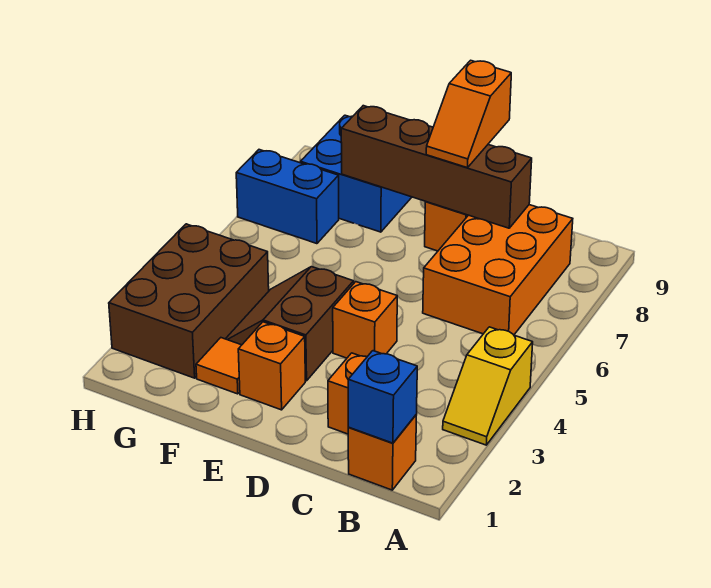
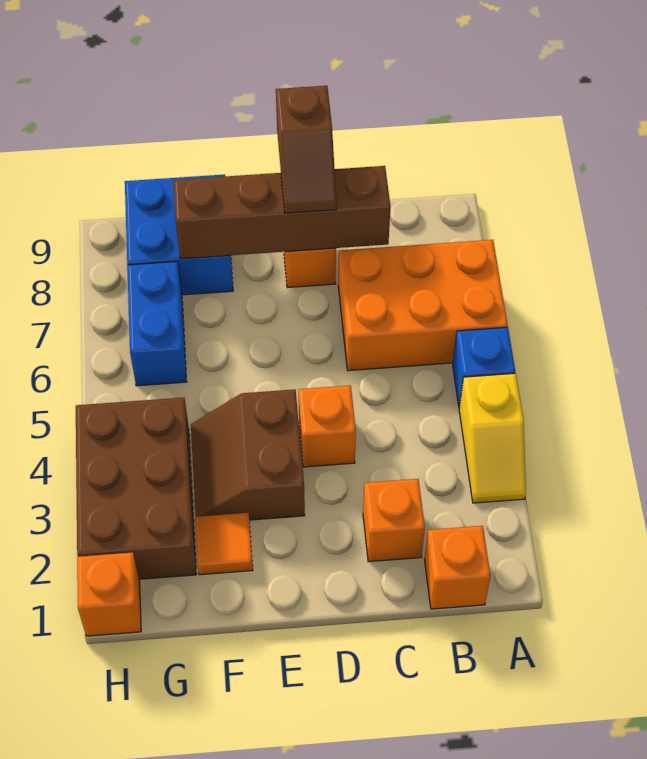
blue 1x1 brick [348,351,417,443] -> blue 1x1 brick moved to [453,327,515,408]
orange 2x3 brick [423,205,573,335] -> orange 2x3 brick turned to [338,240,508,371]
orange 1x2 slope [426,60,511,168] -> brown 1x2 slope [276,86,336,213]
orange 1x1 brick [238,322,305,410] -> orange 1x1 brick moved to [77,552,141,636]
blue 1x2 brick [236,150,339,244] -> blue 1x2 brick turned to [127,261,187,386]

